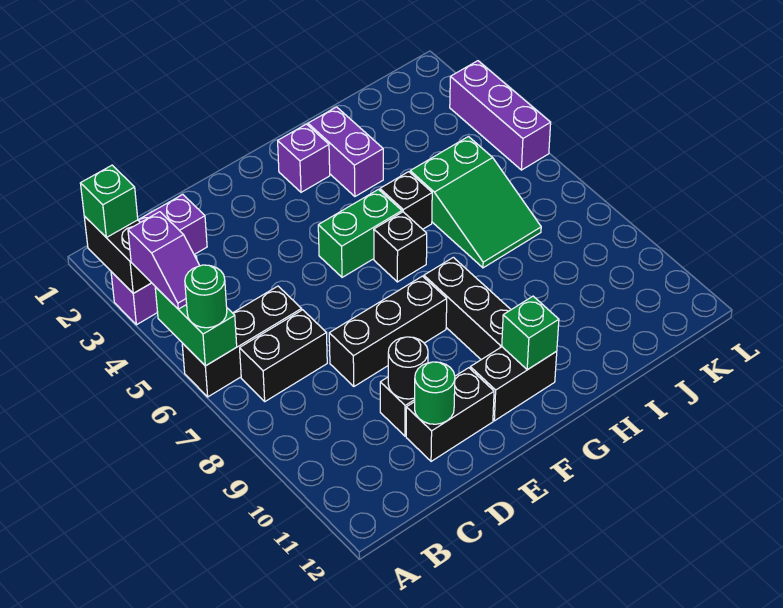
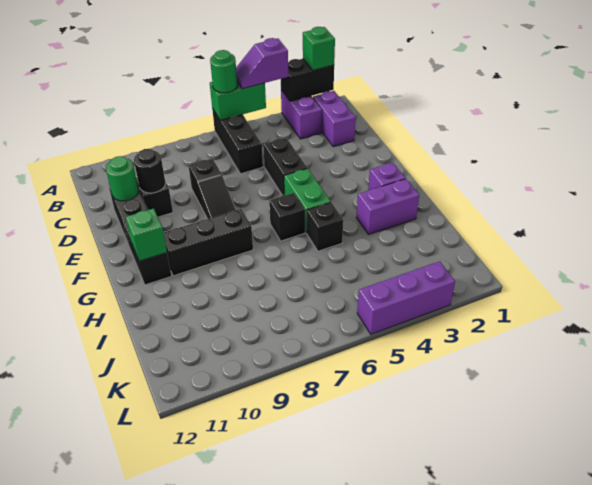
black 1x2 brick [240,310,327,401] -> black 1x2 brick moved to [263,138,307,196]
black 1x3 brick [329,276,447,386] -> black 1x3 slope [189,158,236,219]
green 2x3 slope [410,137,541,268] -> none

